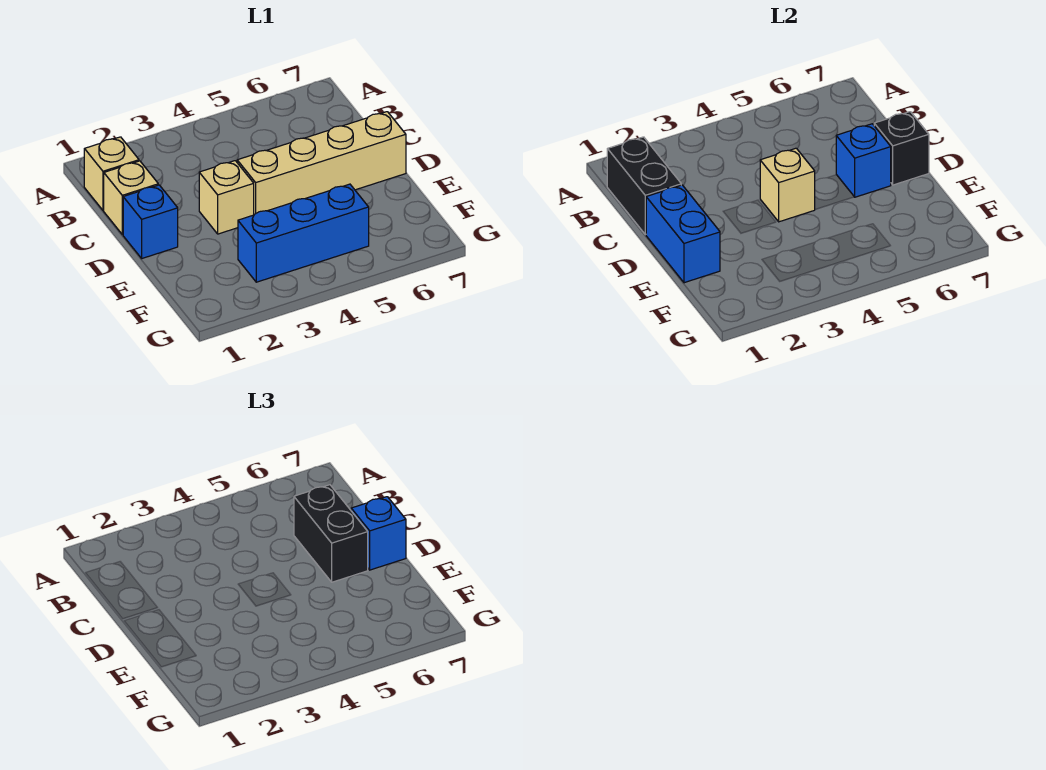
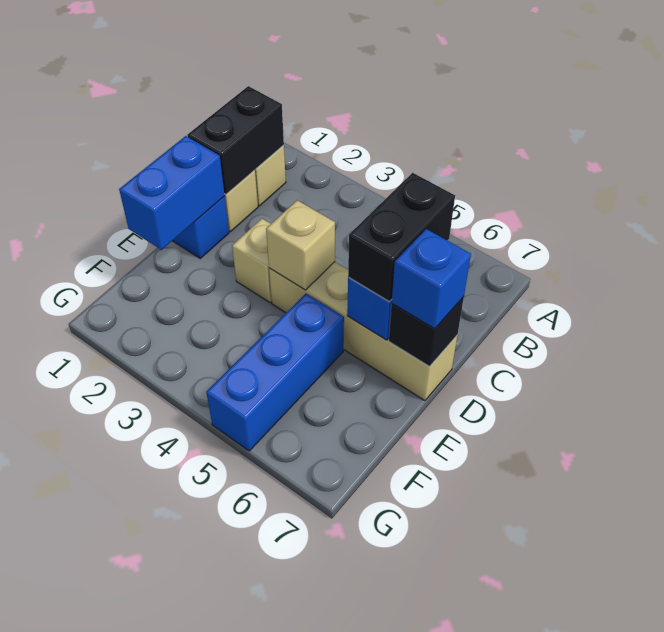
blue 1x3 brick [238,184,369,282] -> blue 1x3 brick turned to [206,294,344,451]

